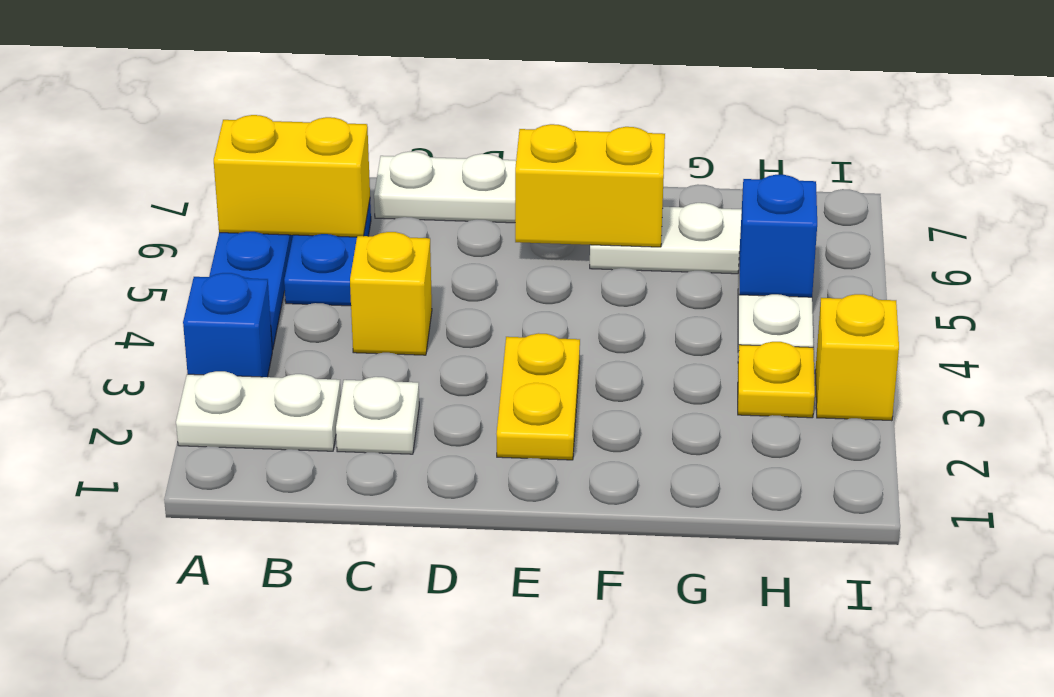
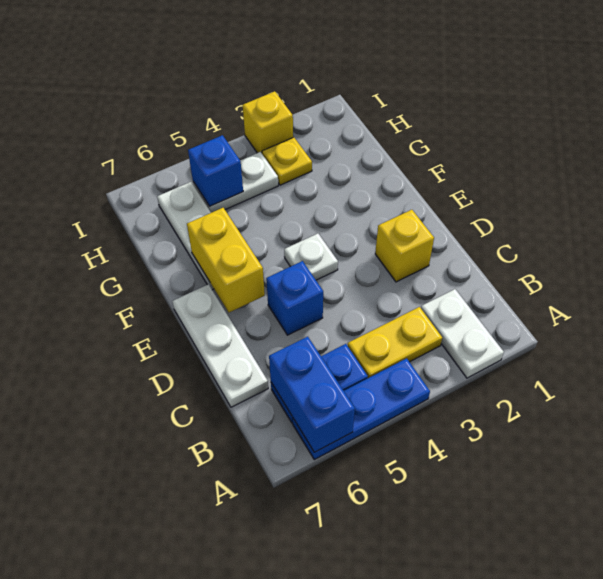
blue 1x1 brick [183,273,272,377] -> blue 1x1 brick moved to [266,261,323,335]
yellow 1x2 brick [214,115,370,237] -> blue 1x2 brick [269,337,355,452]
white 1x1 plate [336,377,419,454] -> white 1x1 plate moved to [284,234,338,280]
yellow 1x1 brick [350,232,432,355] -> yellow 1x1 brick moved to [375,210,434,282]
yellow 1x2 plate [496,333,580,460] -> yellow 1x2 plate moved to [348,307,442,378]

